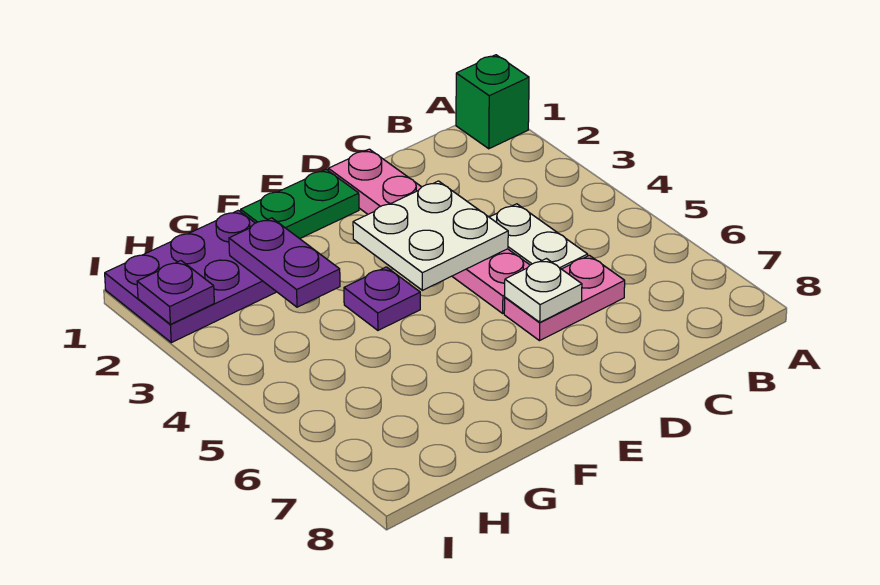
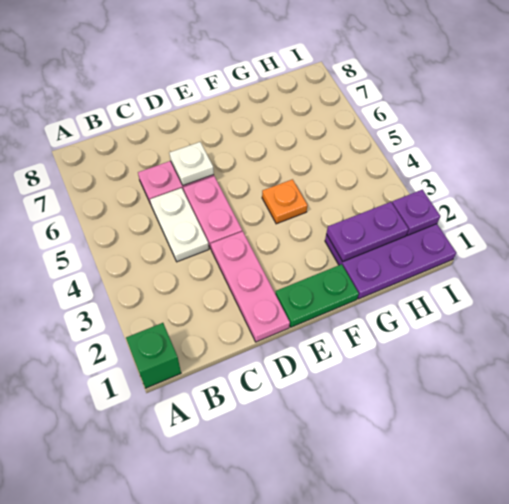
white 2x2 plate [353,181,508,290] -> none
purple 1x1 plate [344,267,420,330] -> orange 1x1 plate [262,179,308,224]
purple 1x2 plate [229,218,340,307] -> purple 1x2 plate turned to [326,202,409,262]

